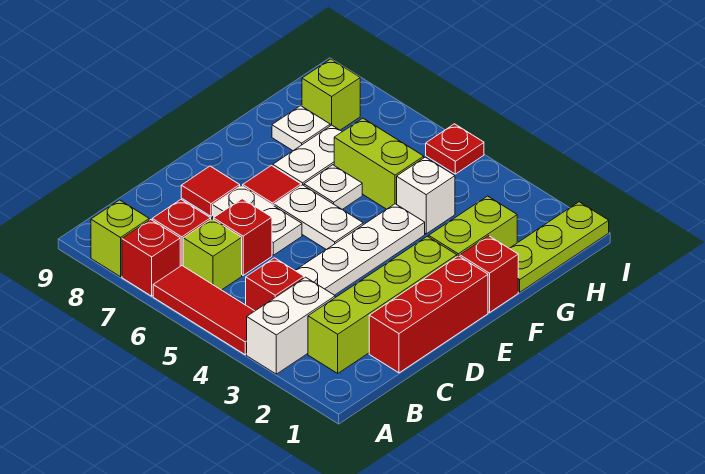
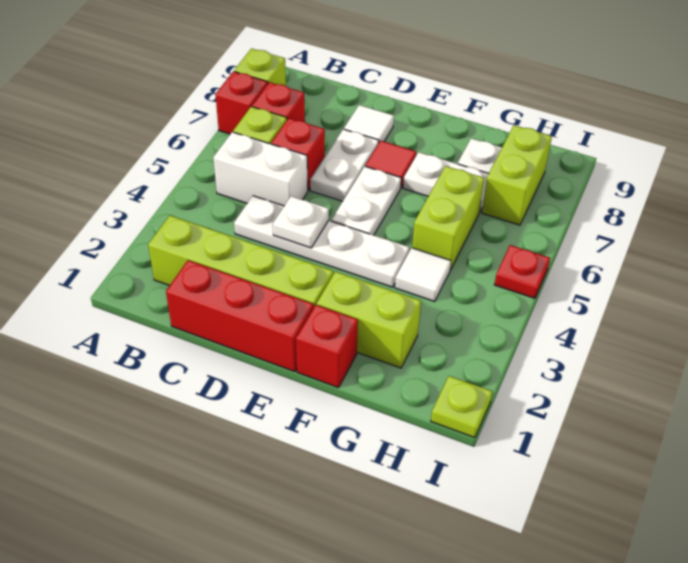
white 1x2 brick [247,277,335,374] -> white 1x2 brick moved to [213,132,308,206]
red 1x3 tile [153,266,254,355] -> none
red 1x1 brick [246,258,304,311] -> none
red 1x1 tile [181,166,240,216] -> white 1x1 tile [344,105,394,142]
white 1x1 plate [304,165,362,210] -> white 1x1 plate moved to [273,196,329,248]
lime 1x3 plate [509,202,609,292] -> lime 1x1 plate [431,376,492,438]
white 1x1 brick [397,157,455,234] -> white 1x1 tile [395,248,451,302]
lime 1x1 brick [302,59,360,130] -> lime 1x2 brick [482,125,552,225]

